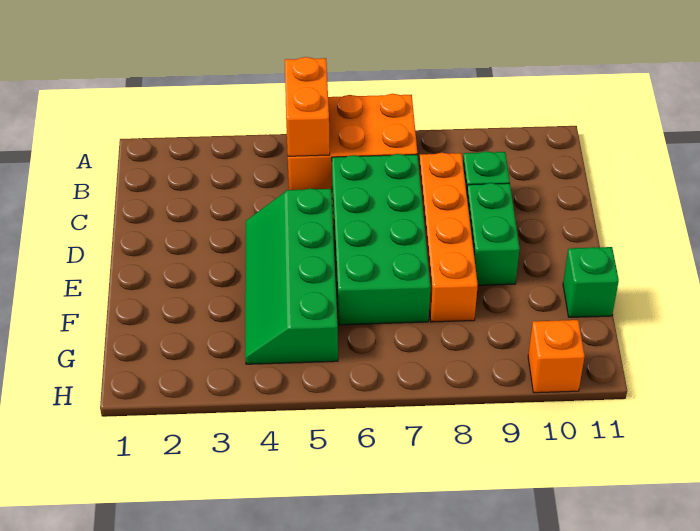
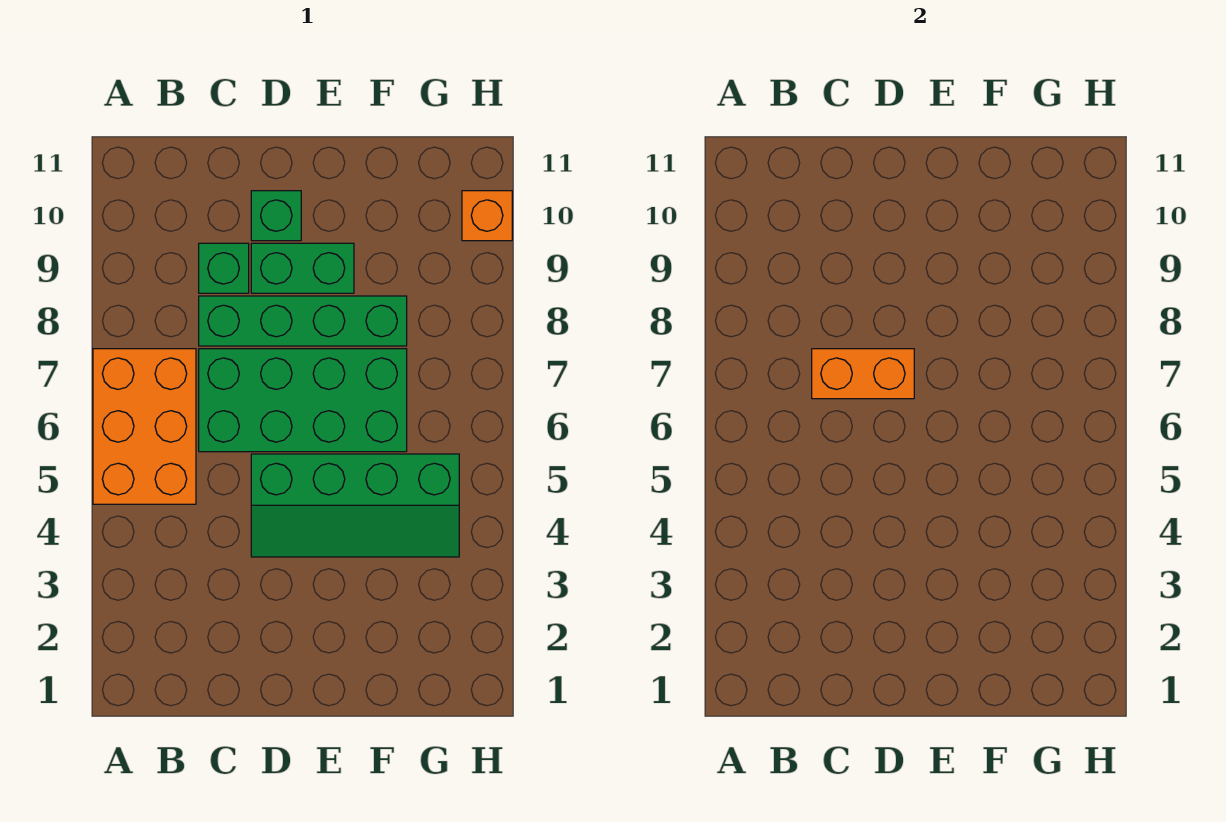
orange 1x2 brick [285,57,330,156] -> orange 1x2 brick moved to [812,349,914,399]
orange 1x4 brick [419,153,478,322] -> green 1x4 brick [199,296,407,346]
green 1x1 brick [563,247,619,317] -> green 1x1 brick moved to [251,191,301,241]

